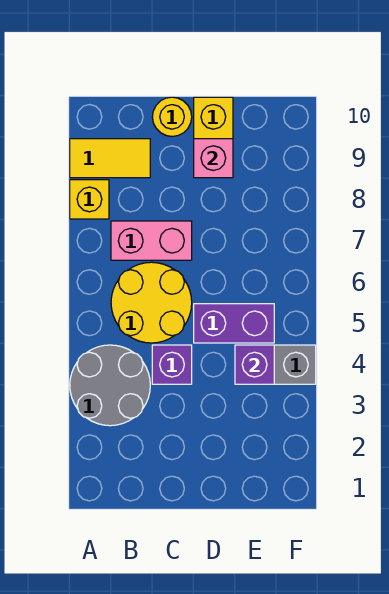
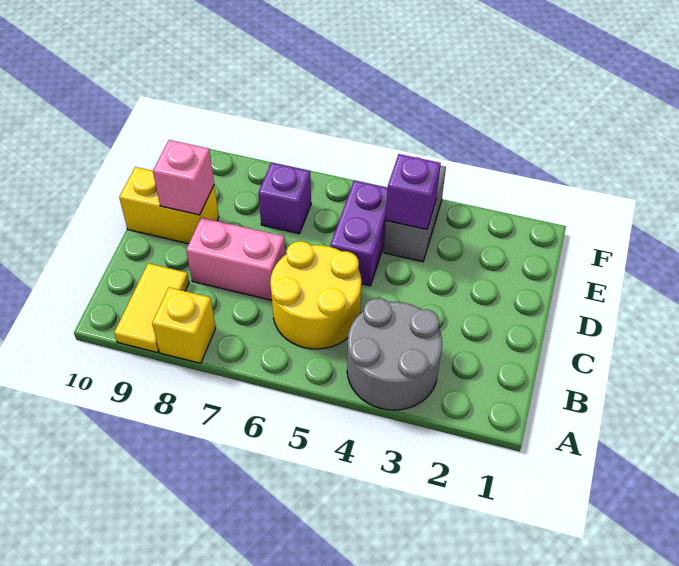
pink 1x2 brick [111,221,192,260] -> pink 1x2 brick turned to [186,217,285,300]
purple 1x1 brick [152,345,192,384] -> purple 1x1 brick moved to [258,163,311,234]
yellow 1x1 round brick [152,97,192,136] -> none

